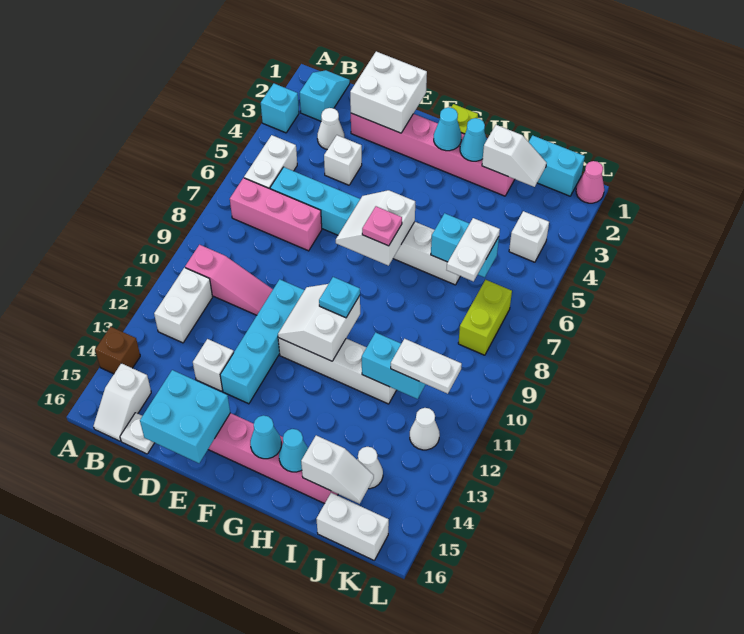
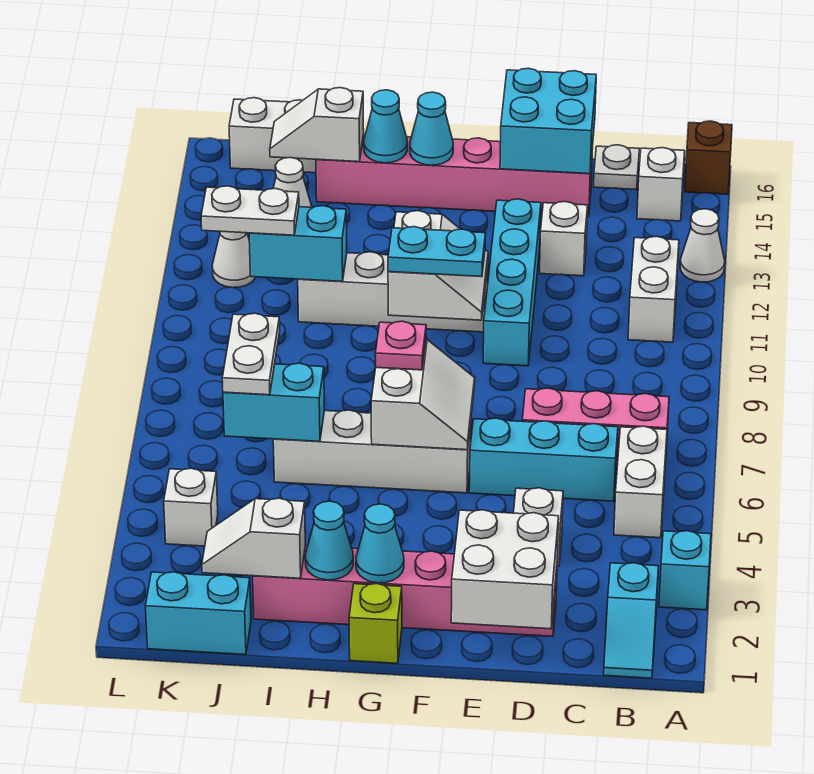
brown 1x1 brick [95,327,140,374] -> brown 1x1 brick moved to [685,121,732,194]
pink 1x3 slope [185,245,273,315] -> none
white 1x1 cone [317,108,344,150] -> white 1x1 cone moved to [680,209,725,282]
cyan 1x1 plate [319,277,360,318] -> cyan 1x2 plate [388,227,486,277]
lime 1x2 brick [458,280,512,355] -> none
pink 1x1 cone [576,161,604,203] -> none

